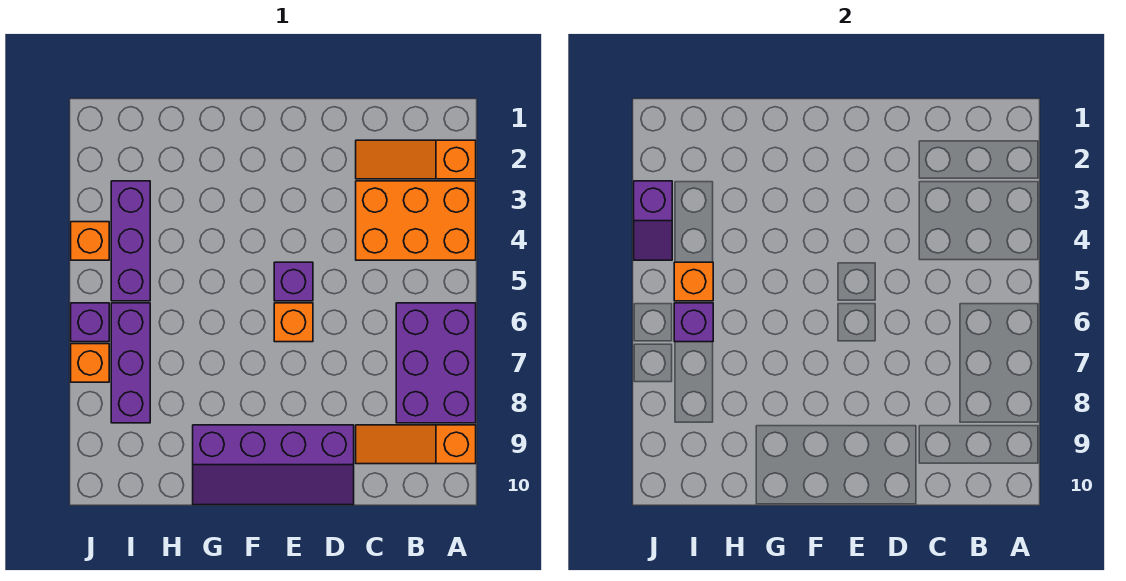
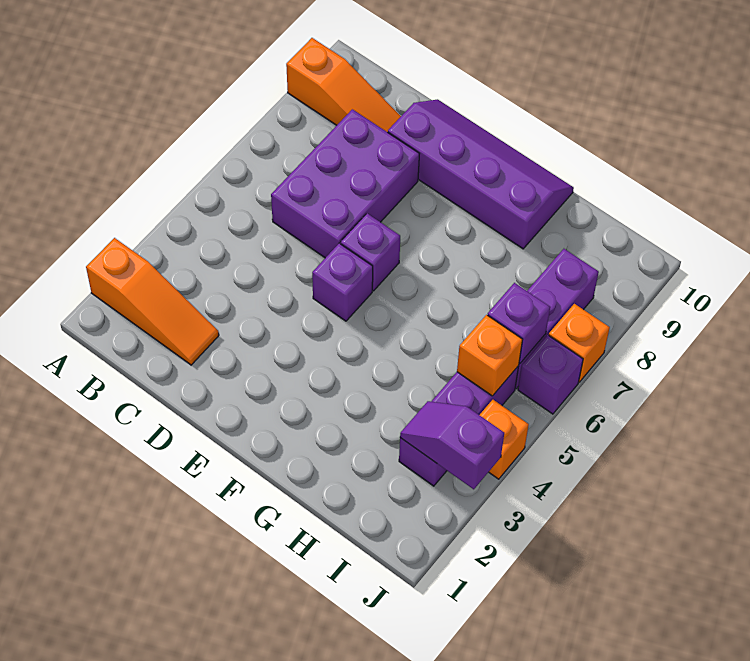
orange 2x3 brick [356,181,476,260] -> none
purple 2x3 brick [396,303,476,423] -> purple 2x3 brick moved to [271,109,419,258]
orange 1x1 brick [274,303,313,342] -> purple 1x1 brick [341,213,400,291]
purple 1x2 slope [634,181,672,260] -> purple 1x2 slope turned to [400,401,504,489]

